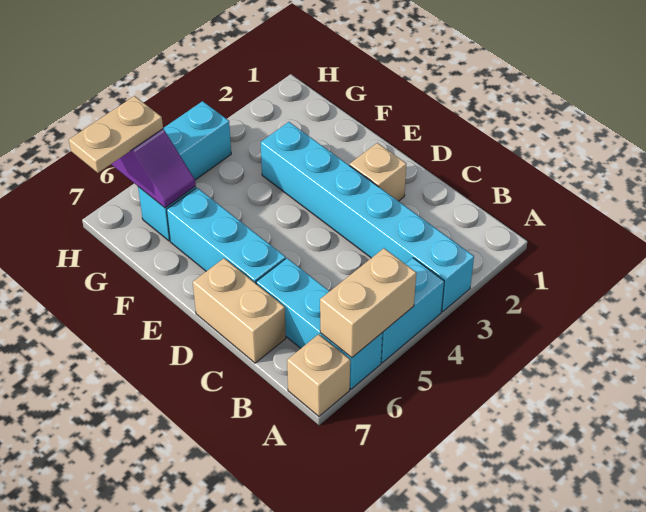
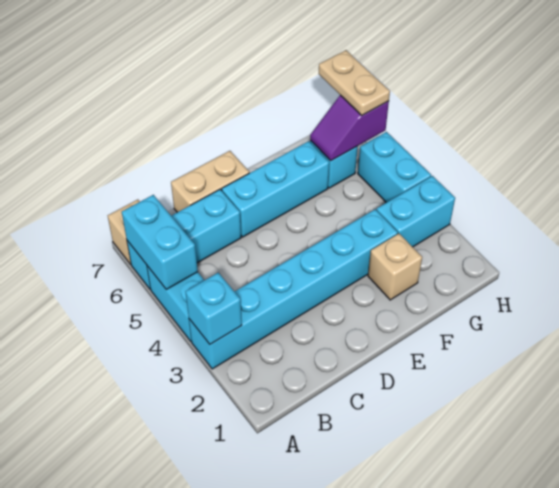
none -> cyan 1x1 brick [186,273,242,344]
tan 1x2 brick [320,248,416,358] -> cyan 1x2 brick [122,195,198,289]
tan 1x1 brick [350,143,406,201] -> tan 1x1 brick moved to [368,234,422,300]
none -> cyan 1x2 brick [377,176,455,247]

